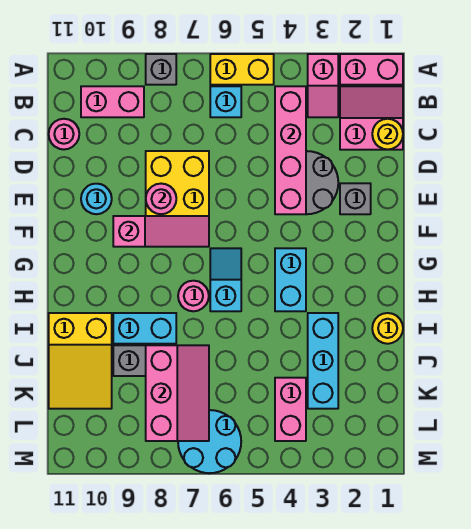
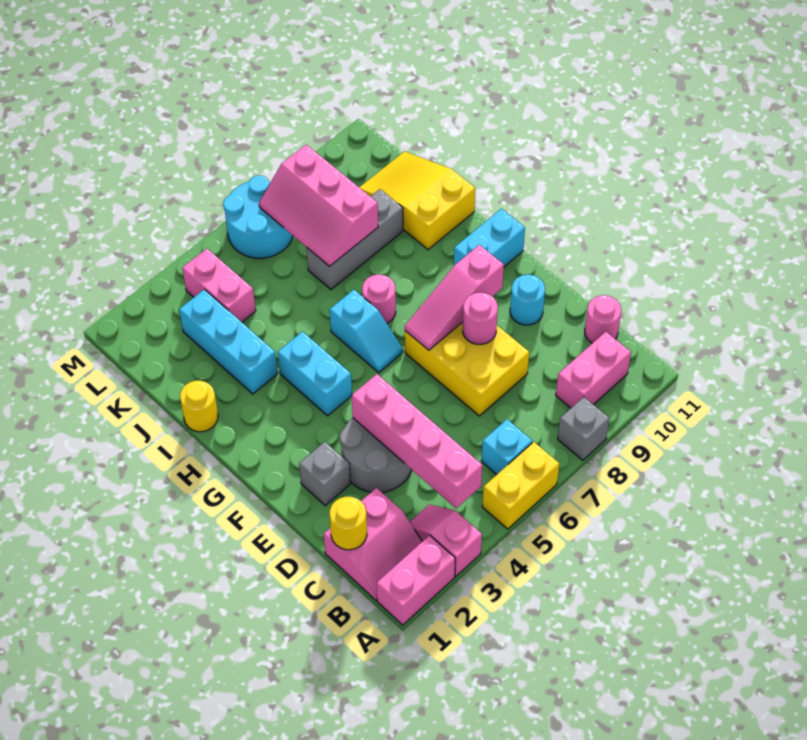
cyan 1x2 brick [113,313,176,344] -> cyan 1x2 brick moved to [454,209,525,267]

